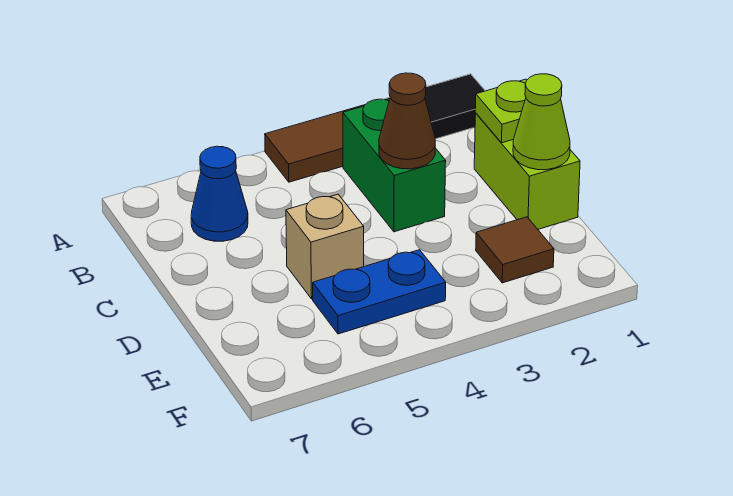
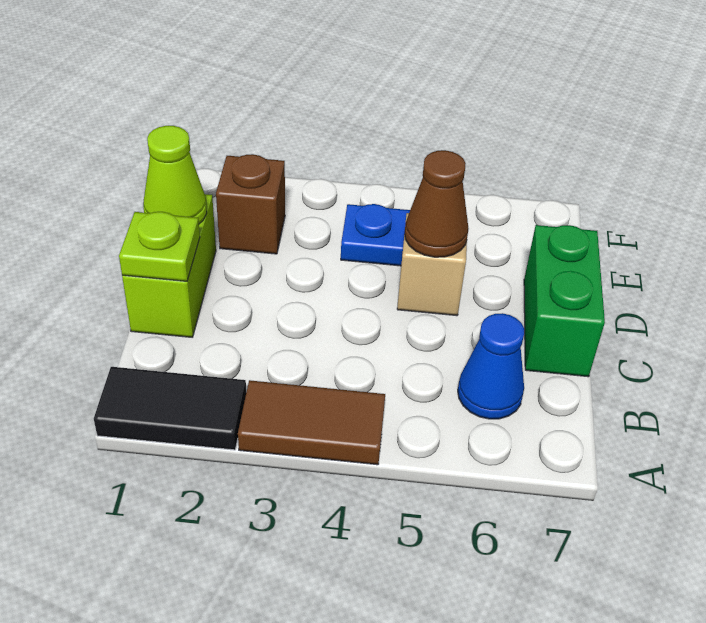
green 1x2 brick [343,99,446,232] -> green 1x2 brick moved to [524,225,605,377]
brown 1x1 cone [379,73,435,169] -> brown 1x1 cone moved to [405,150,469,257]
brown 1x1 tile [476,217,554,283] -> brown 1x1 brick [216,154,285,254]

